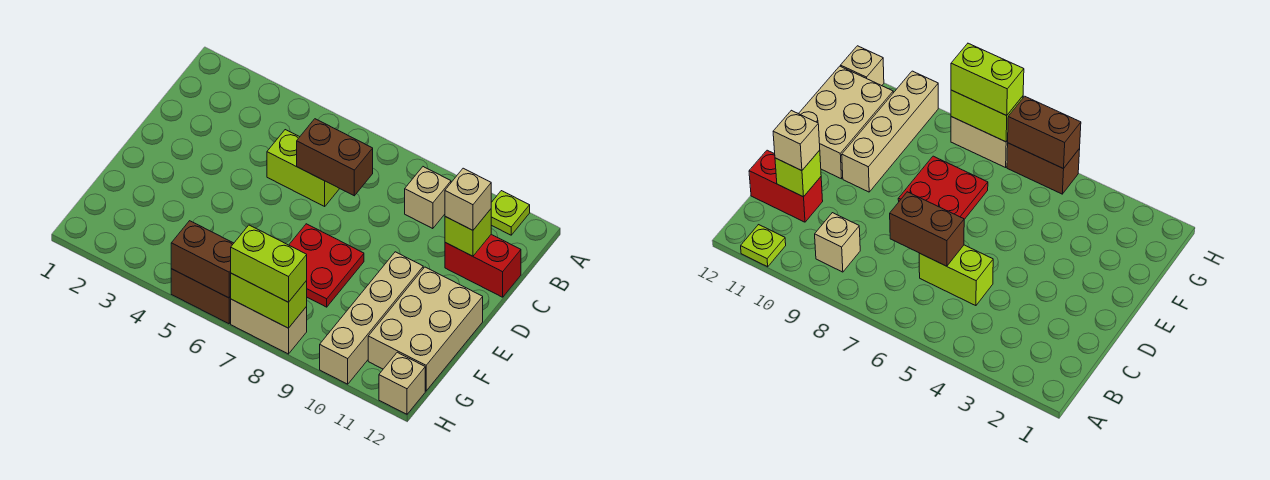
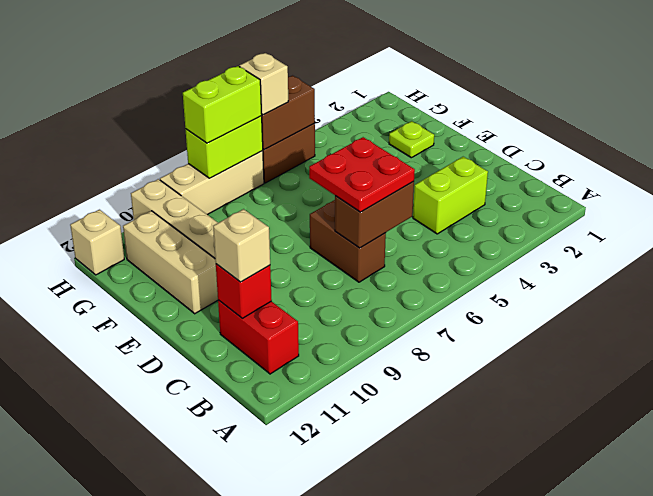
lime 1x1 plate [491,191,530,235] -> lime 1x1 plate moved to [389,121,434,158]
tan 1x1 brick [405,167,451,229] -> tan 1x1 brick moved to [239,53,288,115]
lime 1x2 brick [267,130,339,206] -> lime 1x2 brick moved to [413,157,488,234]
none -> brown 1x2 brick [310,200,386,282]
red 1x2 brick [445,234,521,297] -> red 1x2 brick turned to [218,300,299,374]
lime 1x1 brick [445,209,491,256] -> red 1x1 brick [216,264,272,318]
red 2x2 plate [289,224,364,307] -> red 2x2 plate moved to [309,137,415,212]
tan 2x3 brick [368,267,483,391] -> tan 1x3 brick [123,211,218,314]
tan 1x2 brick [231,299,307,354] -> tan 1x3 brick [160,151,264,215]

